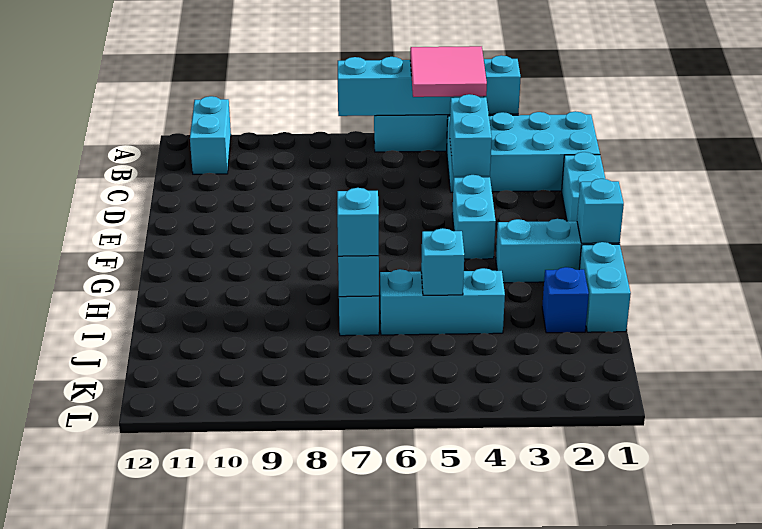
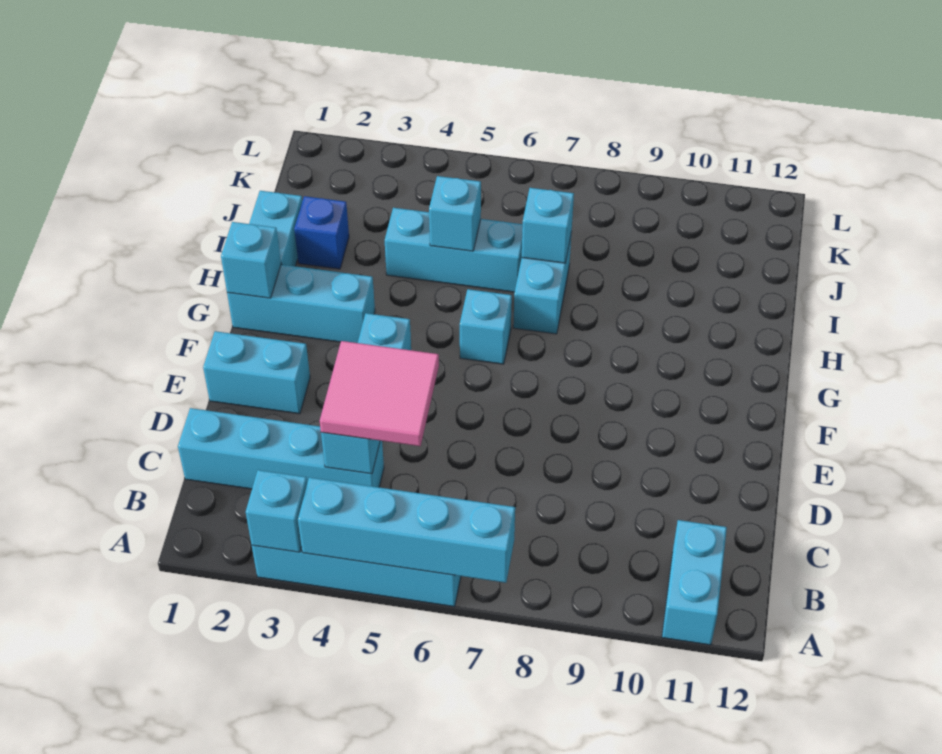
pink 2x2 tile [410,46,487,97] -> pink 2x2 tile moved to [320,341,439,446]
cyan 2x4 brick [447,111,600,192] -> cyan 1x4 brick [178,408,384,489]
cyan 1x2 brick [562,152,605,221] -> cyan 1x2 brick turned to [203,331,310,414]
cyan 1x1 brick [337,188,379,256] -> cyan 1x1 brick moved to [460,289,512,364]

